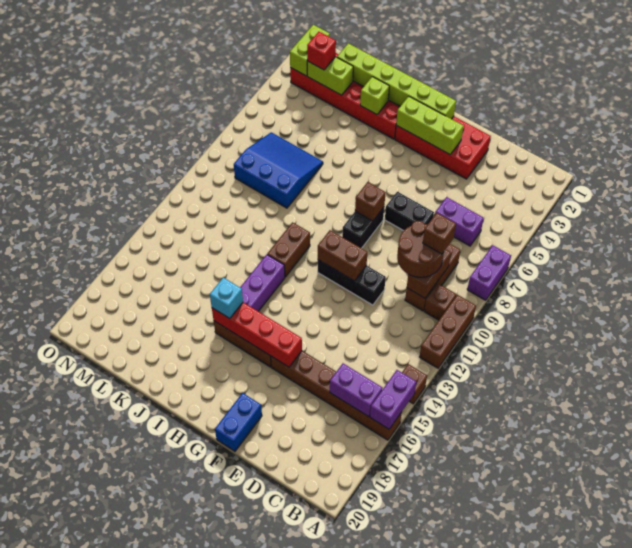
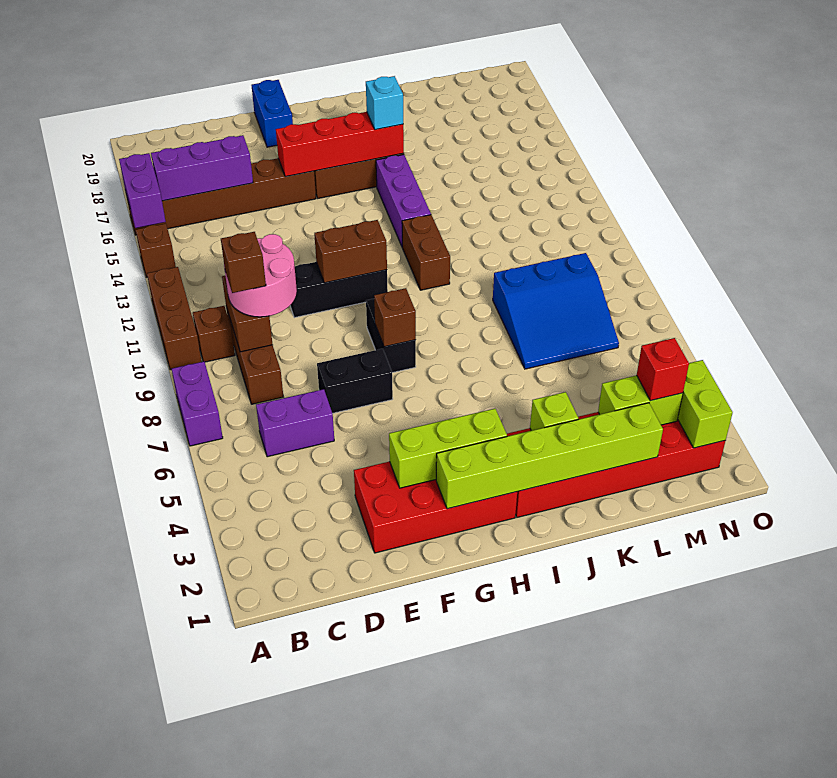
purple 1x2 brick [330,364,383,417] -> purple 1x3 brick [151,135,253,201]
brown 2x2 round brick [397,221,444,277] -> pink 2x2 round brick [224,234,297,317]

